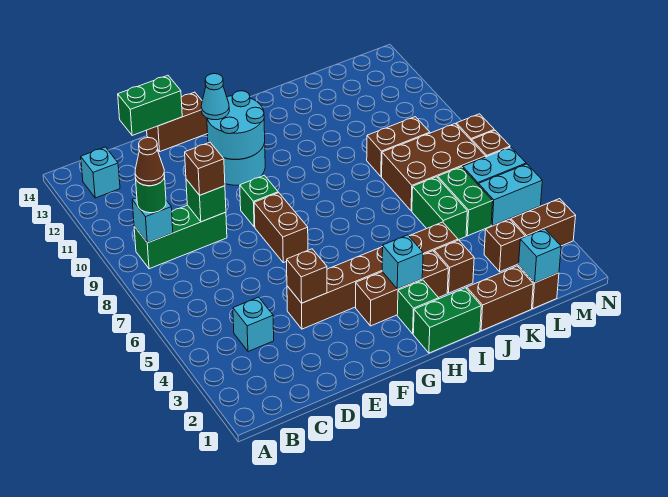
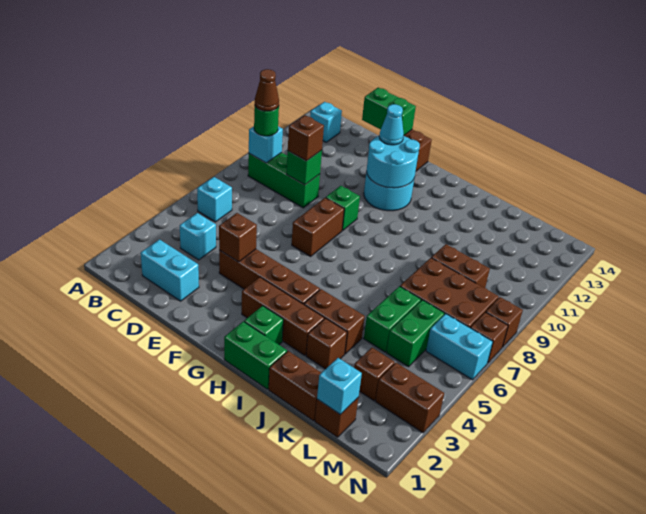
cyan 1x1 brick [382,235,423,289] -> cyan 1x1 brick moved to [197,177,232,222]
cyan 1x2 brick [479,164,542,226] -> cyan 1x2 brick moved to [141,240,199,301]

